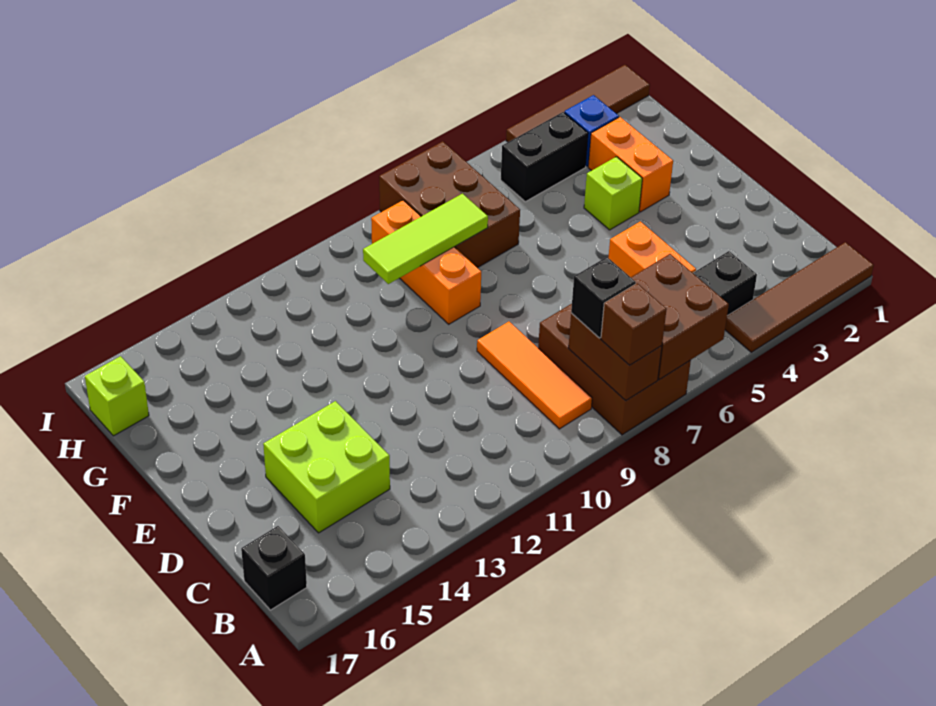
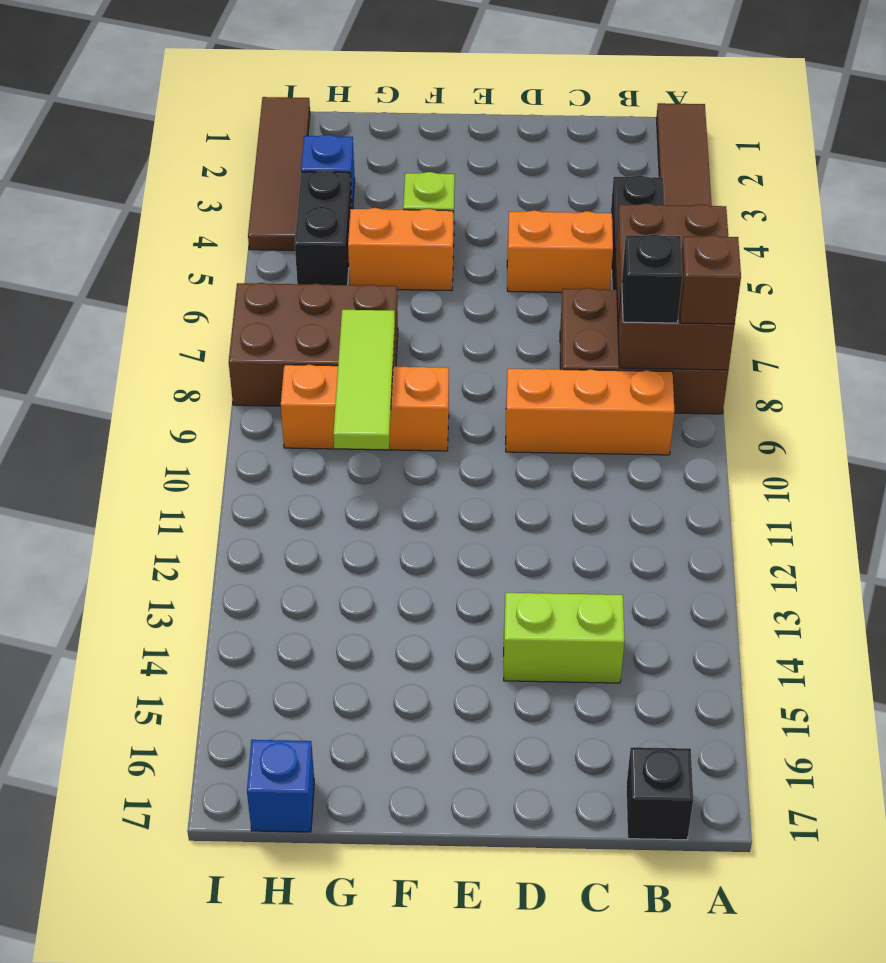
orange 1x3 tile [477,322,592,429] -> orange 1x3 brick [506,368,675,455]
lime 2x2 brick [263,401,390,533] -> lime 1x2 brick [504,593,624,683]
orange 1x2 brick [588,117,673,212] -> orange 1x2 brick moved to [348,208,453,291]
lime 1x1 brick [85,356,149,436] -> blue 1x1 brick [247,740,314,832]

